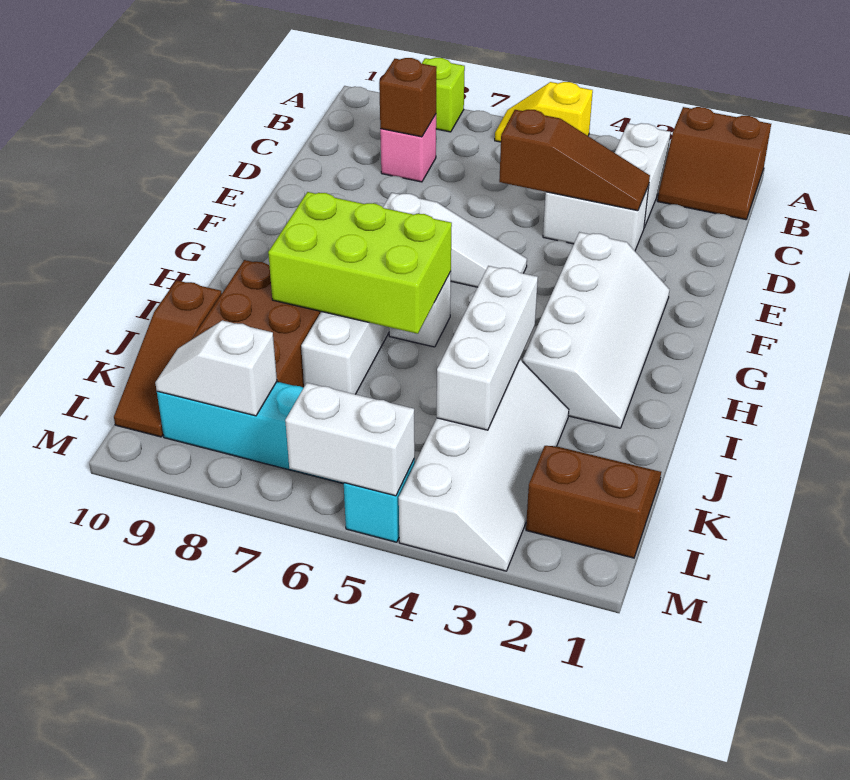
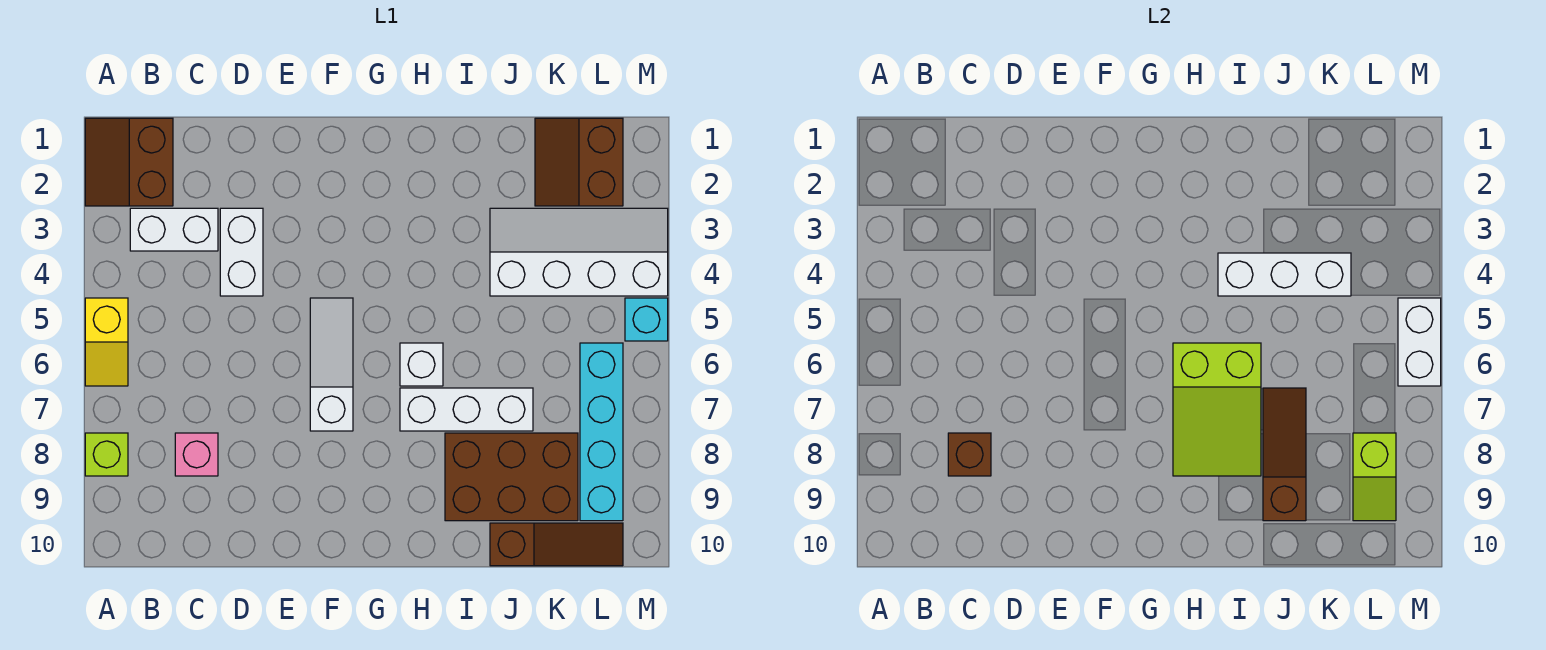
brown 2x2 slope [657,107,771,220] -> brown 2x2 slope turned to [85,118,173,206]
brown 1x3 slope [499,110,650,211] -> brown 1x3 slope moved to [1263,388,1306,521]
white 2x4 slope [523,232,670,428] -> none
lime 2x3 brick [268,192,452,334] -> lime 2x3 slope [1173,343,1261,476]
white 1x2 slope [155,320,277,416] -> lime 1x2 slope [1353,433,1396,521]

